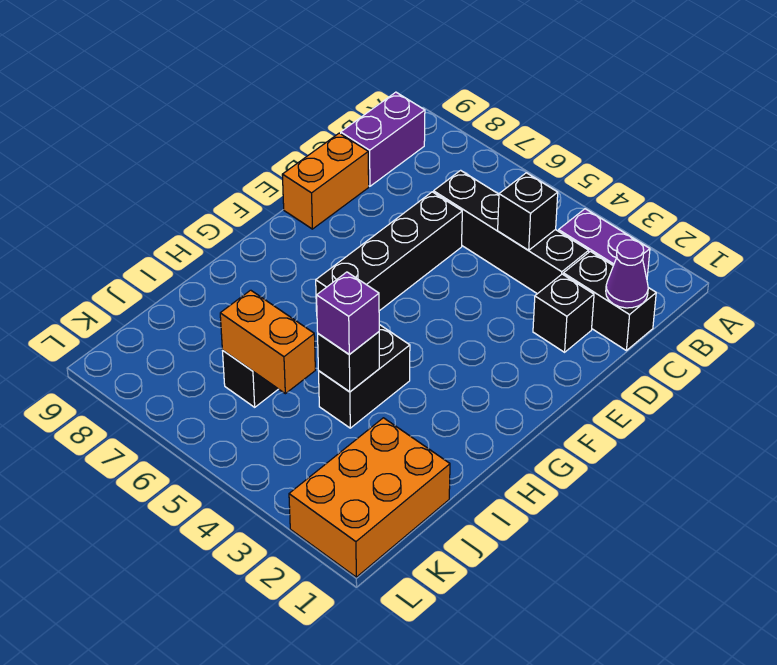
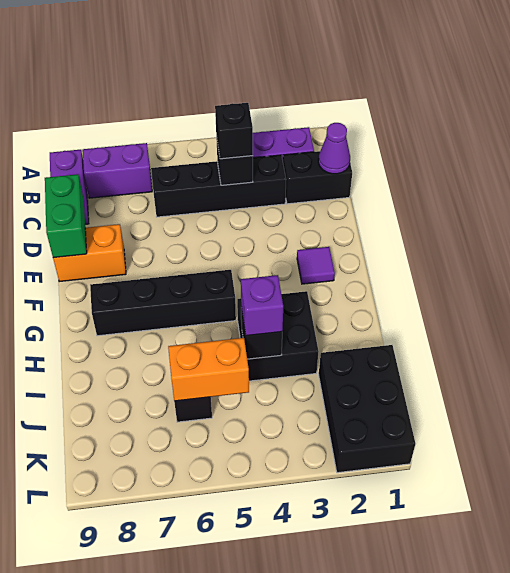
none -> purple 1x2 brick [83,143,152,198]
black 1x1 brick [533,274,594,352] -> black 1x1 brick moved to [215,103,253,159]
black 1x4 brick [316,192,462,312] -> black 1x4 brick turned to [90,270,236,336]
orange 1x2 brick [282,133,369,229] -> orange 1x2 brick turned to [53,224,126,282]
none -> green 1x2 brick [45,174,87,258]
none -> purple 1x1 tile [297,247,335,284]
black 1x2 brick [319,325,410,428] -> black 2x2 brick [237,291,319,381]
orange 2x3 brick [289,418,450,577] -> black 2x3 brick [319,345,416,473]

